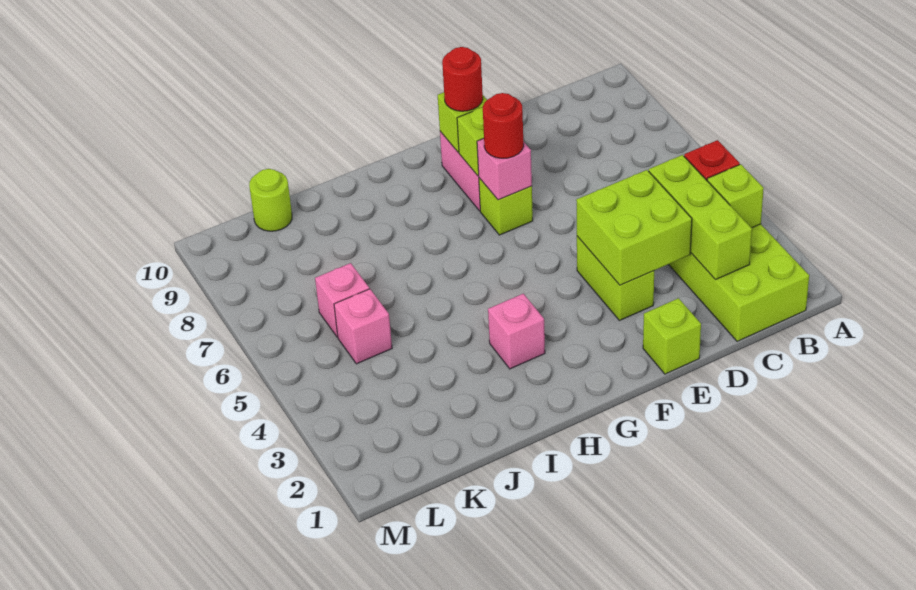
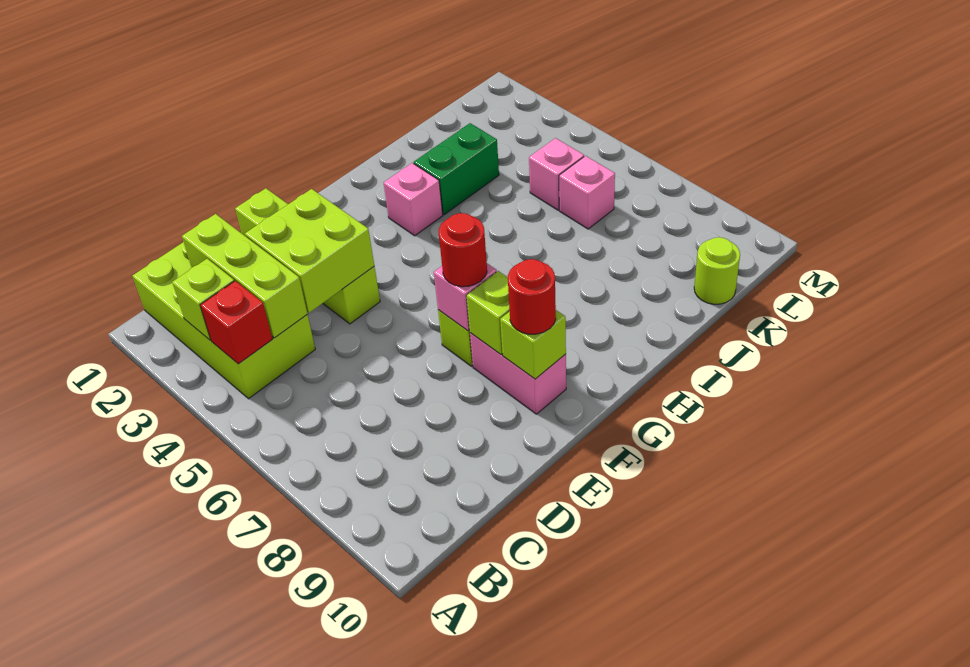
none -> green 1x2 brick [414,123,499,215]

